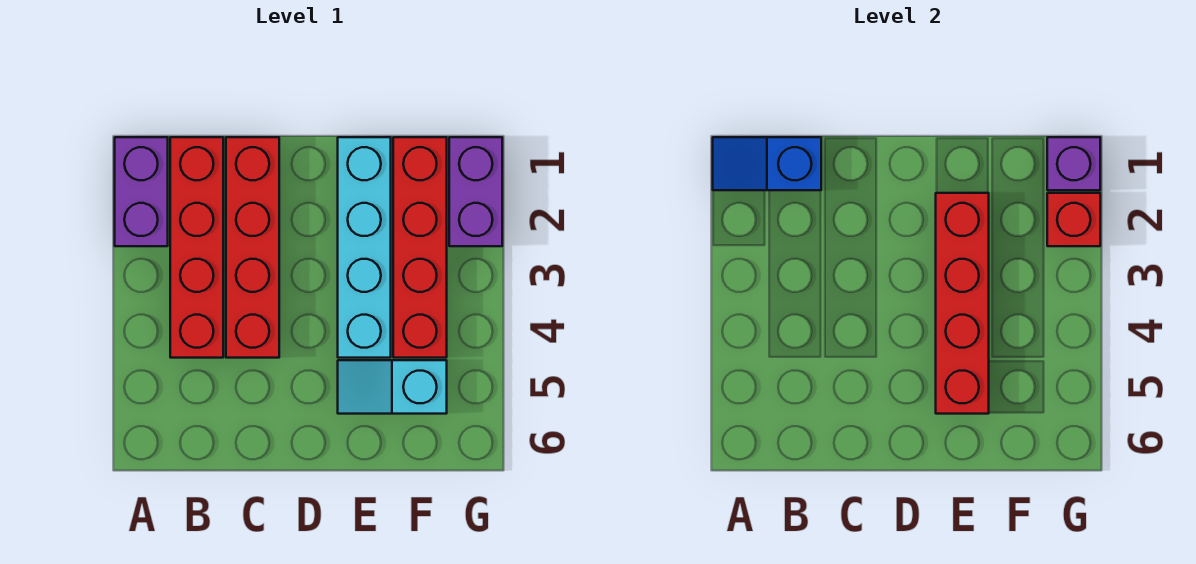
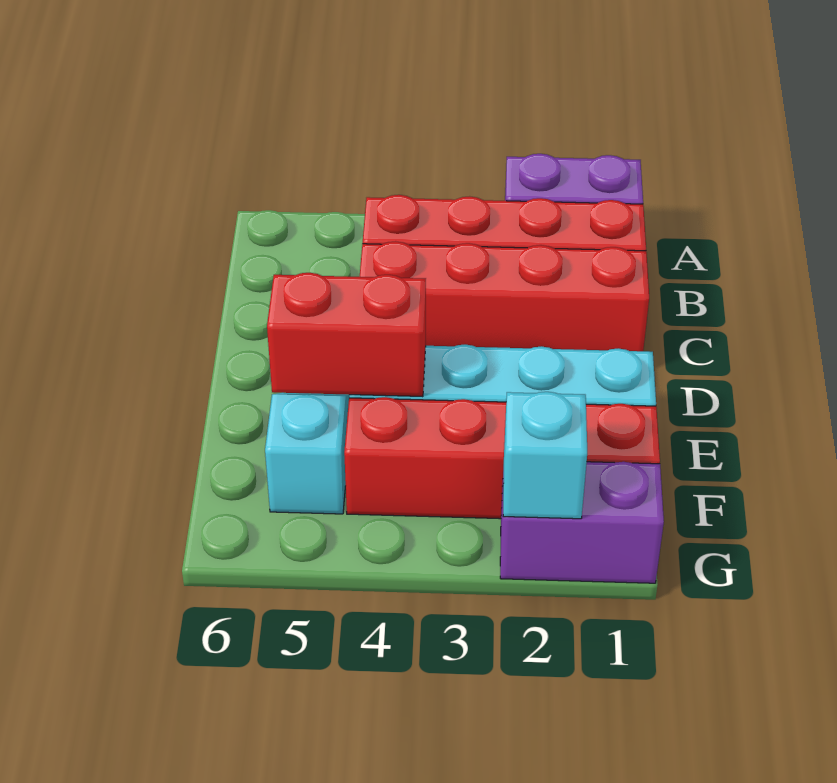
blue 1x2 slope [713,137,821,190] -> none
red 1x4 brick [936,193,989,414] -> red 1x2 brick [267,273,426,397]
purple 1x1 brick [1047,137,1100,190] -> none
red 1x1 brick [1047,193,1100,246] -> cyan 1x1 brick [503,392,587,519]

